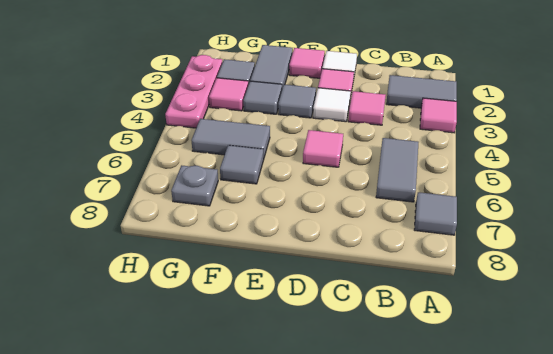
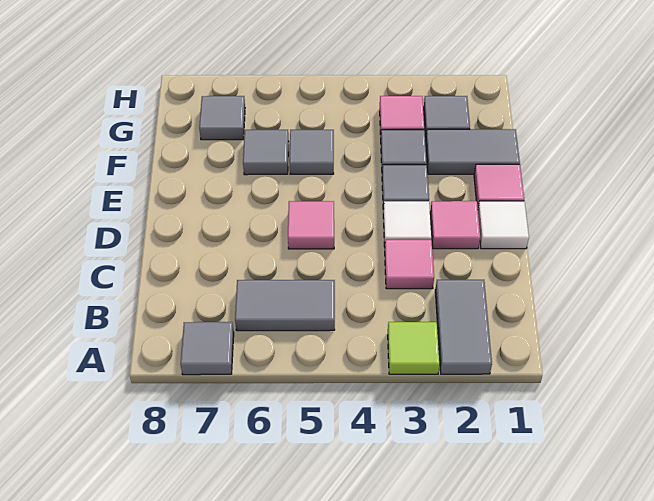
pink 1x1 tile [420,98,457,133] -> lime 1x1 tile [388,322,440,374]
grey 1x2 tile [191,119,270,159] -> grey 1x1 tile [290,130,334,174]
grey 1x1 plate [171,165,218,206] -> grey 1x1 tile [199,96,245,140]
pink 1x3 plate [165,55,223,128] -> none

